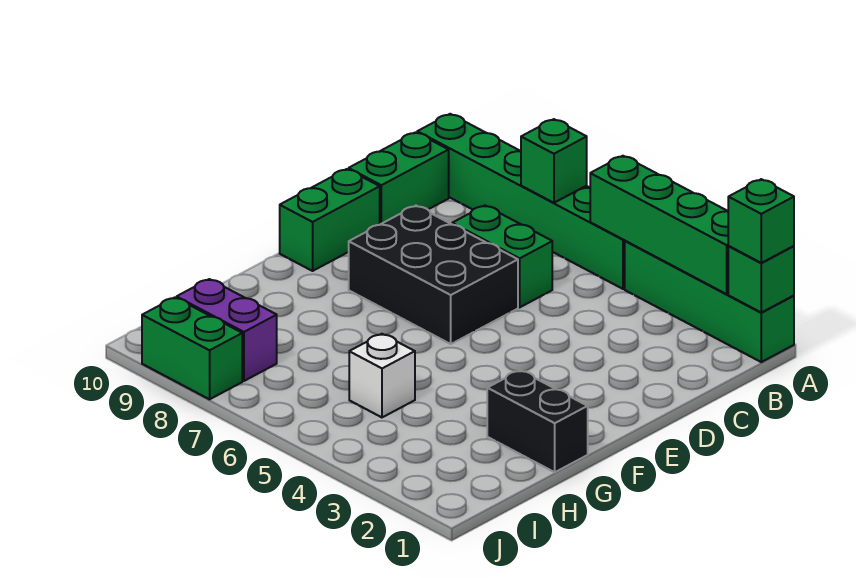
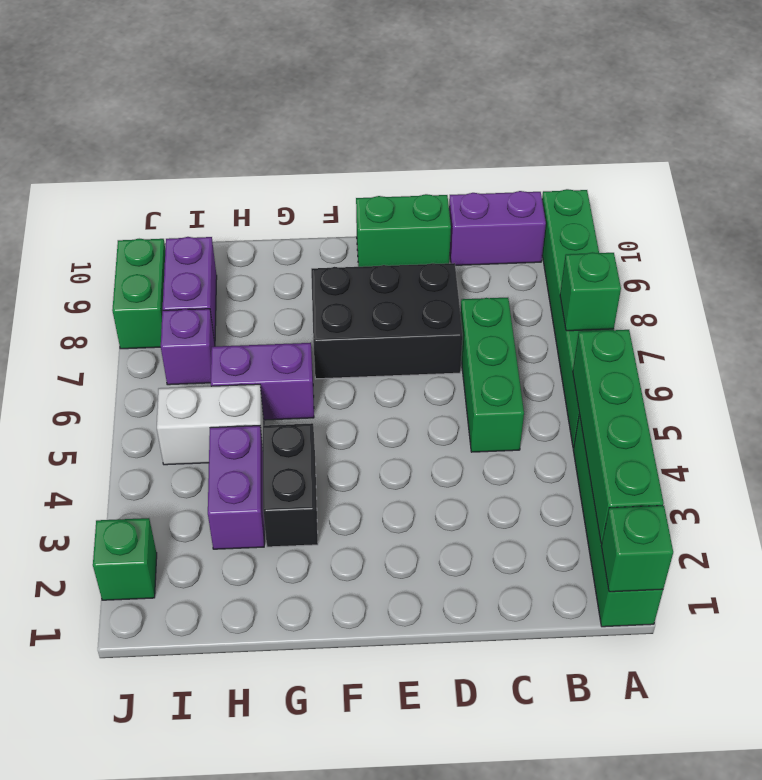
green 1x1 brick [728,179,794,263] -> green 1x1 brick moved to [93,518,157,600]
green 1x2 brick [349,132,449,224] -> purple 1x2 brick [449,191,546,265]
green 1x2 brick [452,206,552,307] -> green 1x3 brick [460,298,524,452]
black 2x3 brick [349,206,518,344] -> black 2x3 brick turned to [311,263,463,379]
black 1x2 brick [487,370,588,472] -> black 1x2 brick moved to [263,423,318,547]
none -> purple 1x2 brick [211,343,314,420]
none -> purple 1x2 brick [208,426,264,549]
white 1x1 brick [349,334,415,417] -> white 1x2 brick [157,384,264,465]
none -> purple 1x1 brick [161,309,215,385]

